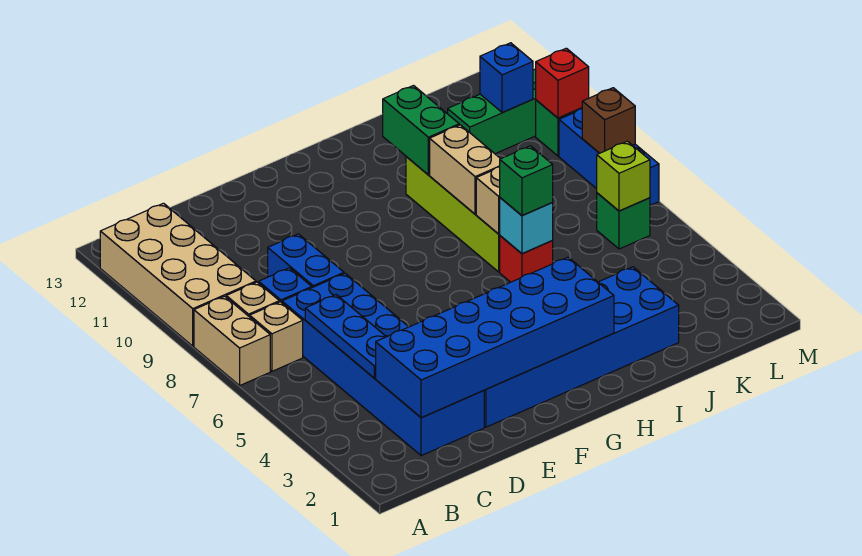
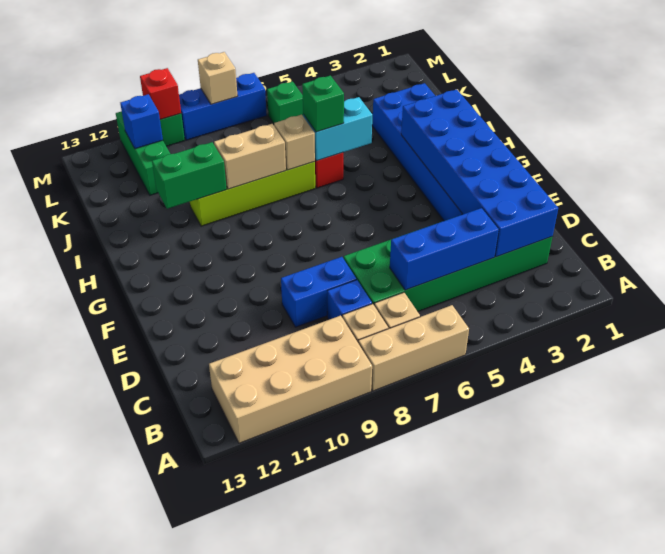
tan 1x2 brick [194,296,270,385] -> tan 1x3 brick [358,305,469,391]
blue 2x6 brick [282,273,484,456] -> green 2x6 brick [344,236,553,312]
blue 1x3 plate [305,295,386,378] -> blue 1x3 brick [390,208,499,290]
cyan 1x1 brick [500,198,553,253] -> cyan 1x2 brick [303,97,372,161]
lime 1x1 brick [597,141,650,211] -> none
brown 1x1 brick [582,88,635,153] -> tan 1x1 brick [198,52,238,104]

